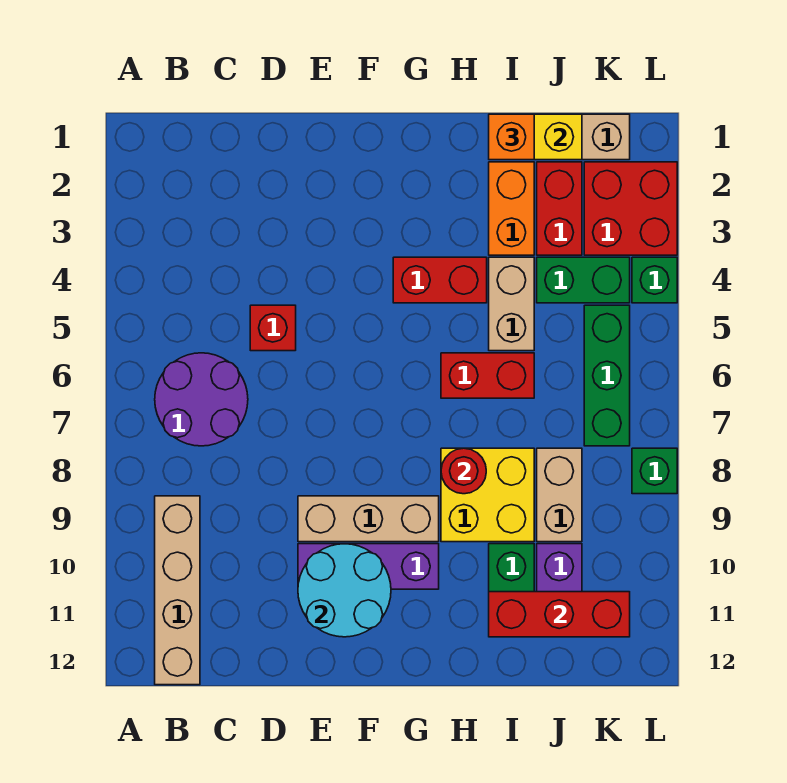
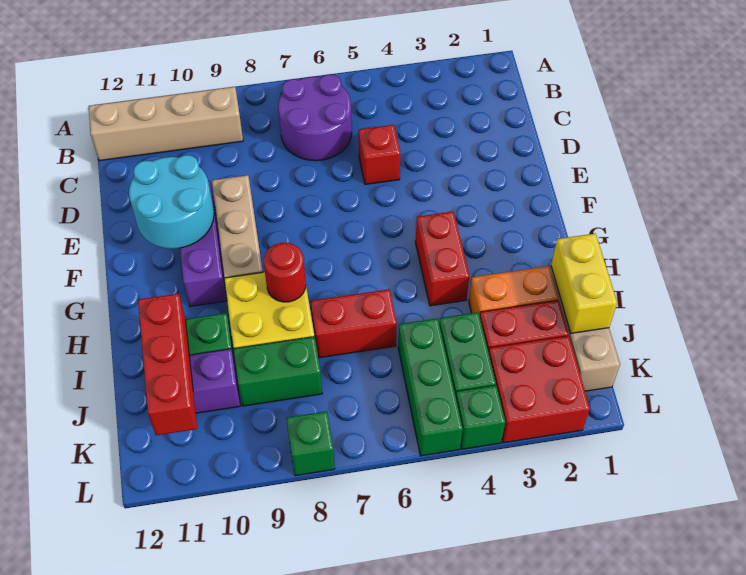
red 1x2 brick [441,353,534,398] -> red 1x2 brick turned to [311,289,397,358]
orange 1x1 brick [489,114,534,160] -> none
tan 1x2 brick [489,257,534,351] -> none
tan 1x2 brick [537,448,582,542] -> green 1x2 brick [233,337,322,406]
green 1x3 brick [584,305,630,446] -> green 1x3 brick turned to [398,318,463,456]

